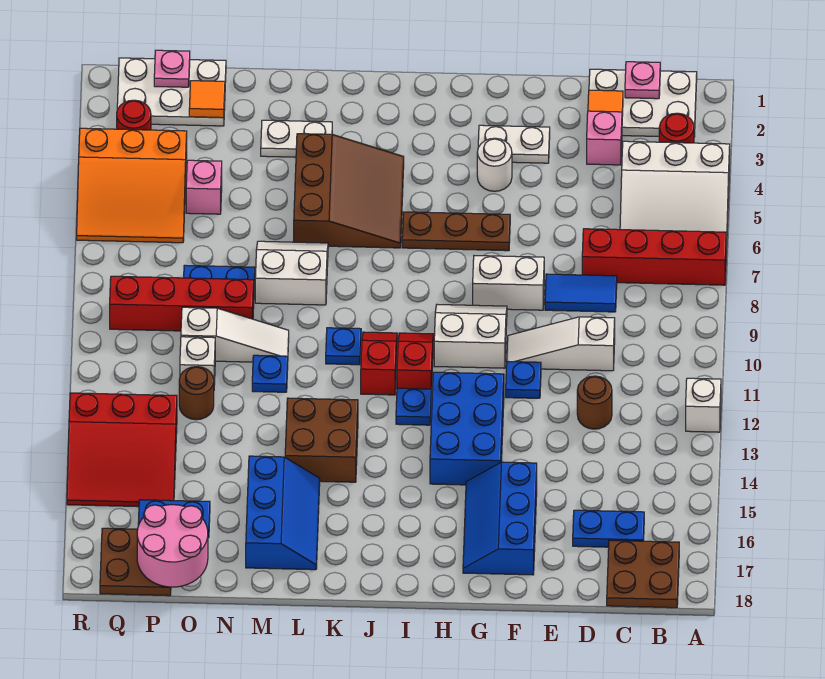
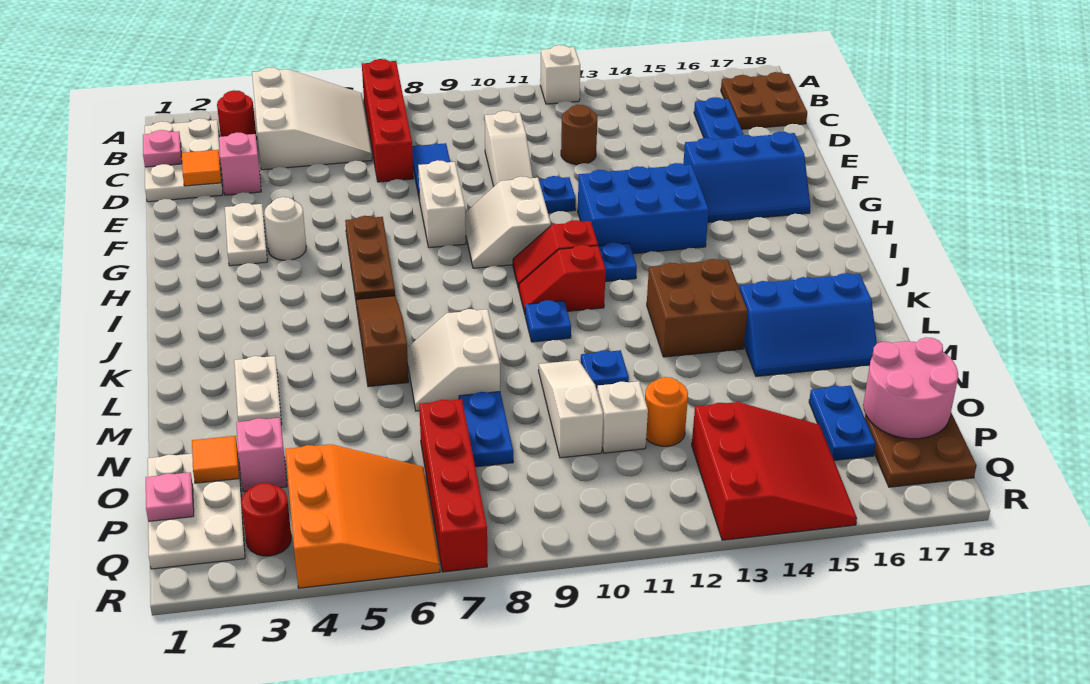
brown 3x3 slope [294,134,404,248] -> brown 1x3 slope [356,296,409,387]
blue 2x3 slope [246,456,320,570] -> blue 2x3 slope turned to [739,273,877,376]
red 1x4 brick [110,276,254,331] -> red 1x4 brick moved to [419,399,487,572]
pink 1x1 brick [186,160,222,214] -> pink 1x1 brick moved to [236,418,287,491]
brown 1x1 round brick [179,367,214,420] -> orange 1x1 round brick [645,377,688,446]

